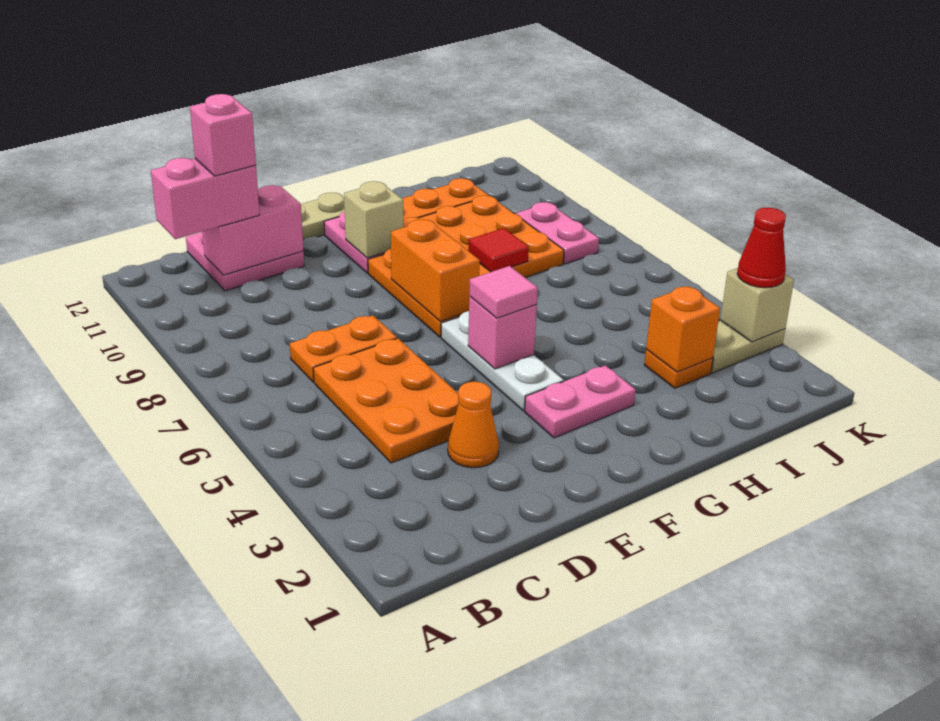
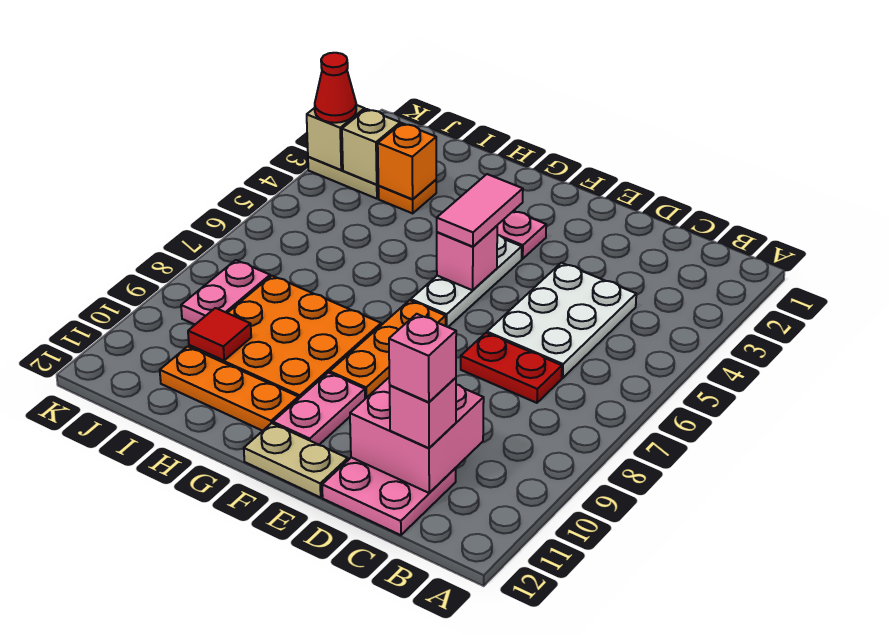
pink 1x2 brick [151,158,260,239] -> pink 1x1 brick [390,378,456,448]
orange 2x3 plate [313,338,459,463] -> white 2x3 plate [487,263,636,378]
orange 1x2 plate [290,315,397,382] -> red 1x2 plate [461,333,562,403]
pink 1x2 brick [202,185,303,275] -> pink 2x2 brick [350,378,484,493]
orange 1x1 cone [448,382,499,468] -> none
pink 1x1 tile [469,266,538,318] -> pink 1x2 tile [437,174,523,247]
orange 1x2 brick [391,219,480,321] -> none
tan 1x1 brick [344,181,404,258] -> tan 1x1 brick moved to [342,109,400,185]
red 1x1 tile [468,228,529,272] -> red 1x1 tile moved to [188,308,251,360]

